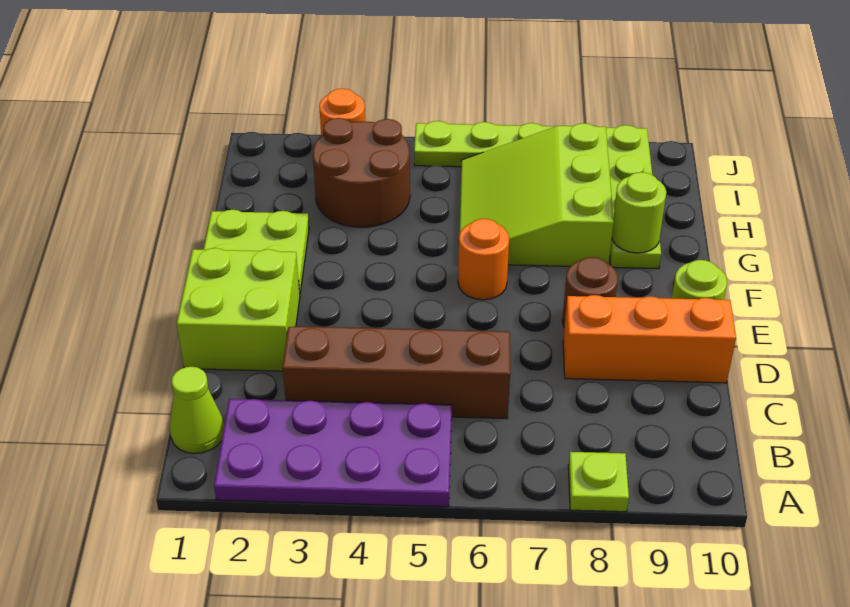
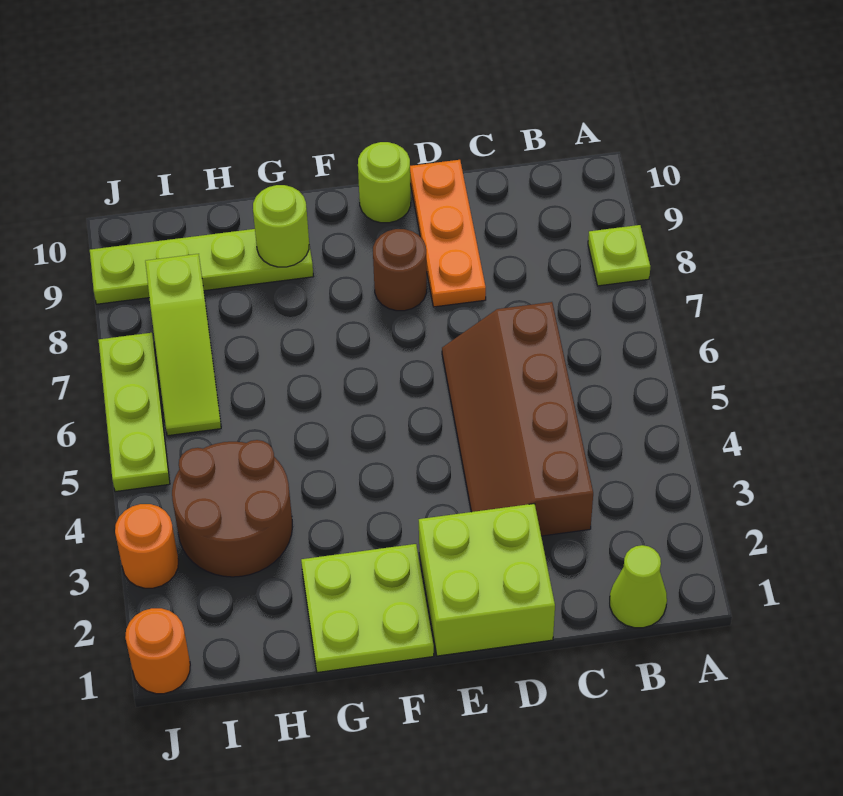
purple 2x4 plate [214,399,452,507] -> none
orange 1x3 brick [563,295,736,383] -> orange 1x3 plate [410,160,486,307]
orange 1x1 round brick [458,219,509,300] -> orange 1x1 round brick moved to [125,608,190,694]
lime 3x3 slope [459,123,614,266] -> lime 1x3 slope [145,254,221,436]

